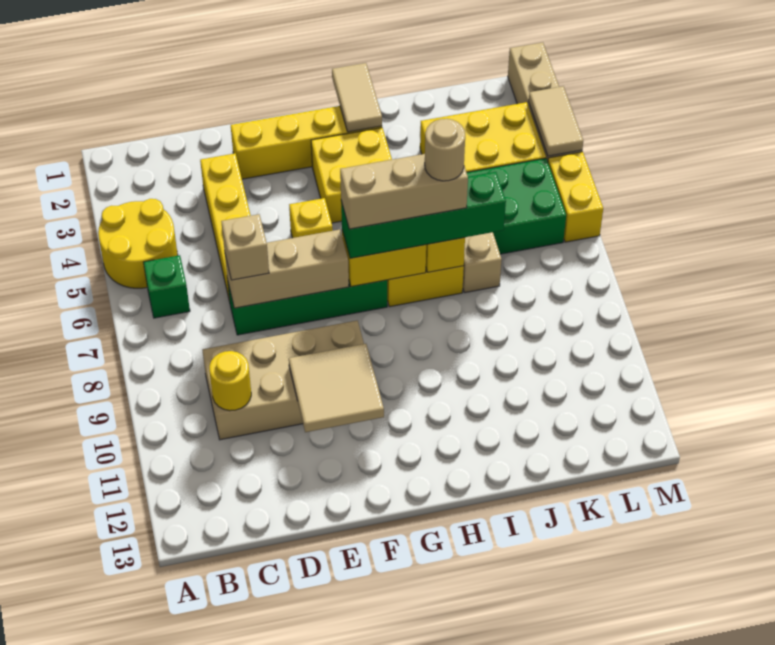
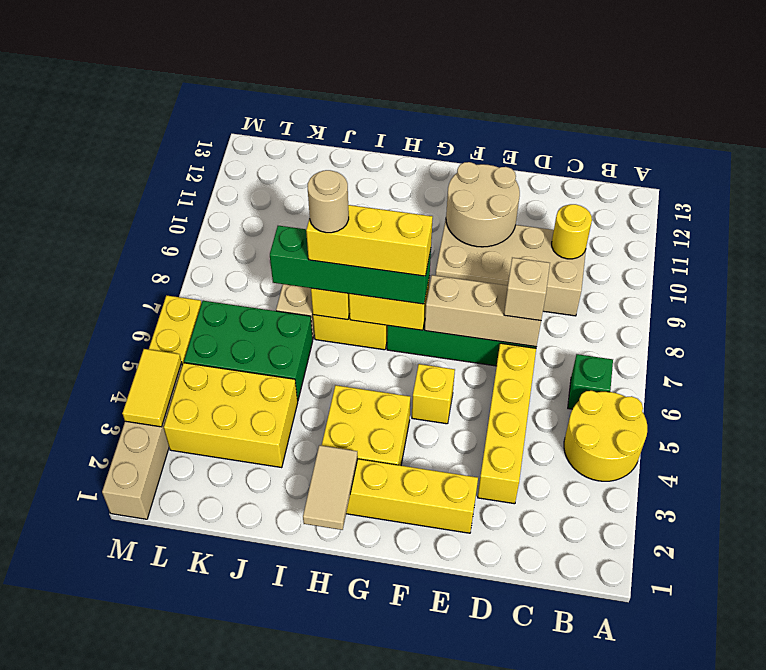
tan 2x2 tile [289,344,384,432] -> tan 2x2 round brick [446,162,520,247]
tan 1x3 brick [340,154,468,229] -> yellow 1x3 brick [306,205,433,276]
tan 1x2 tile [529,86,583,156] -> yellow 1x2 tile [122,349,182,427]

